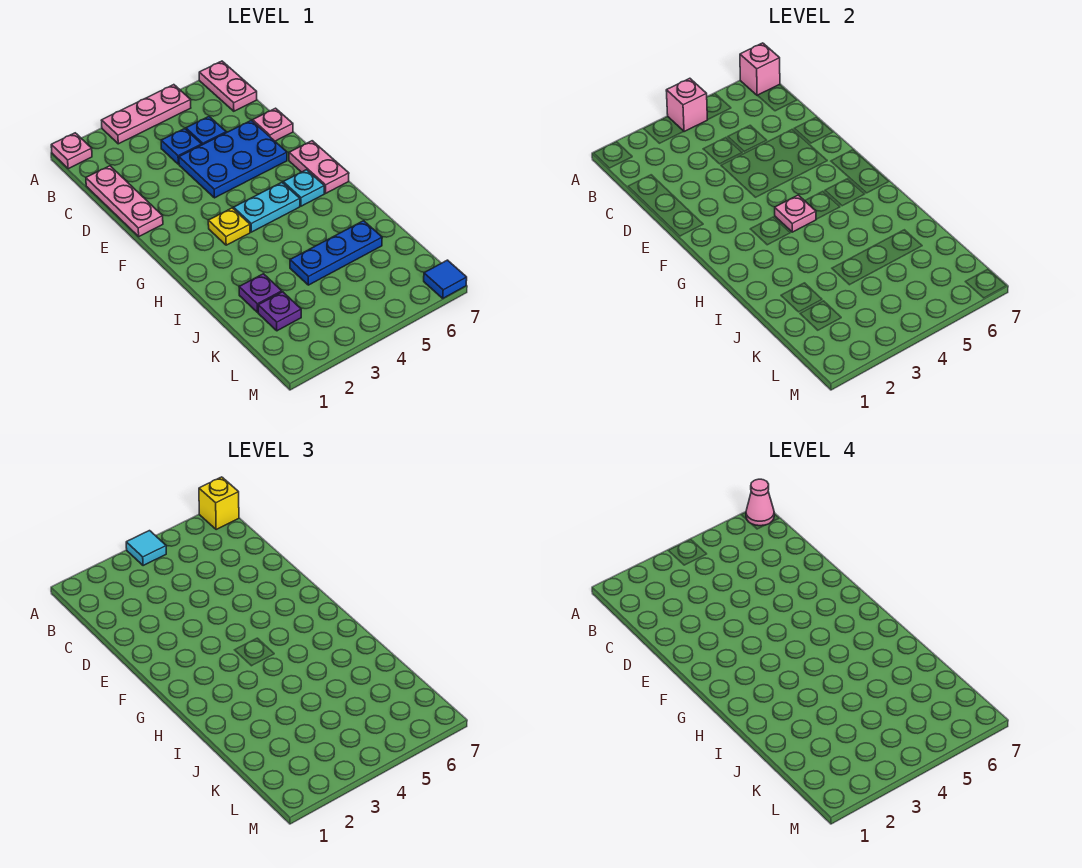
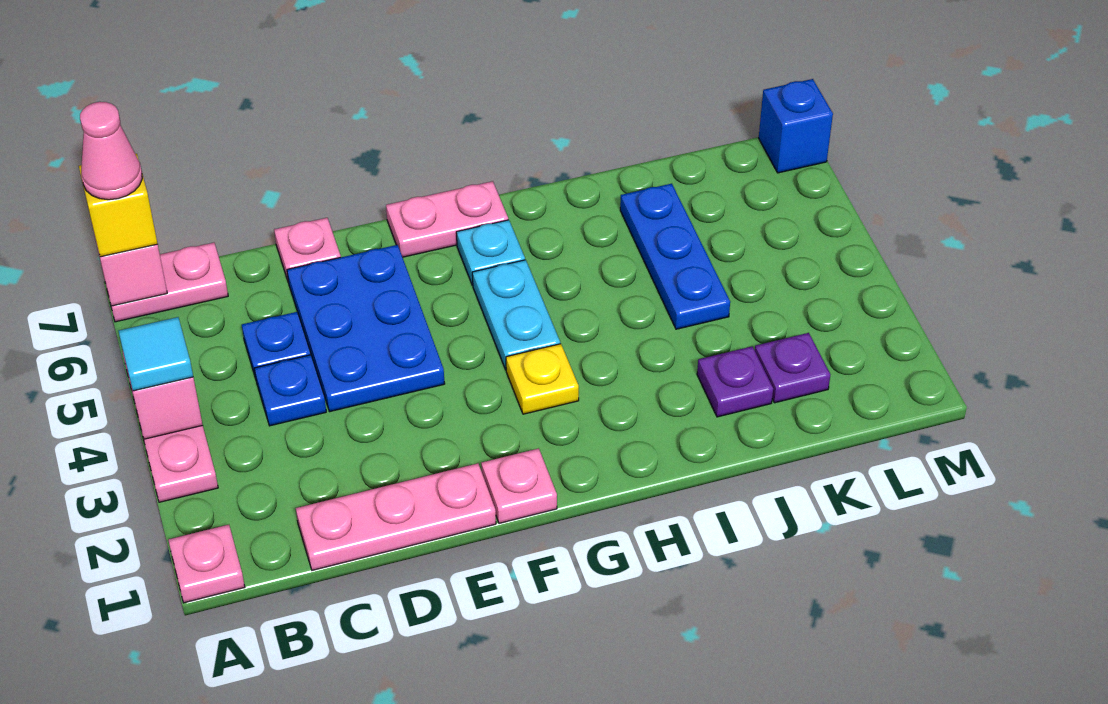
pink 1x1 plate [775,195,816,232] -> pink 1x1 plate moved to [481,448,557,523]
blue 1x1 tile [424,260,467,298] -> blue 1x1 brick [759,79,833,173]

